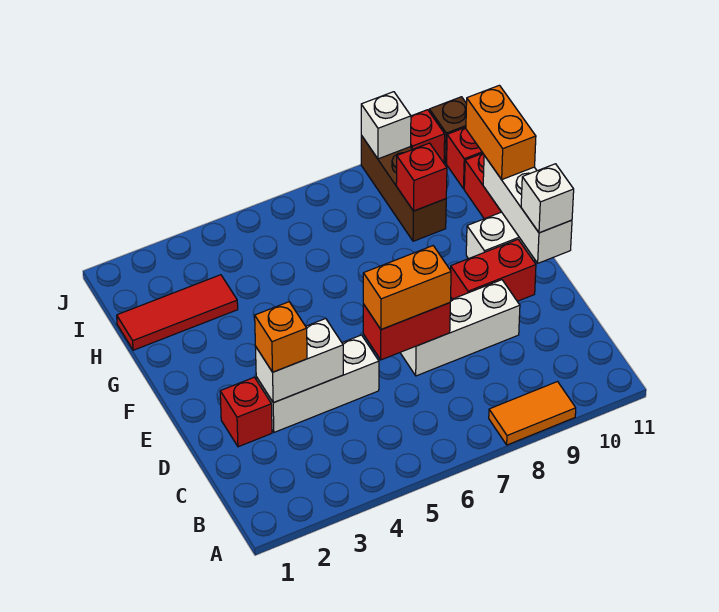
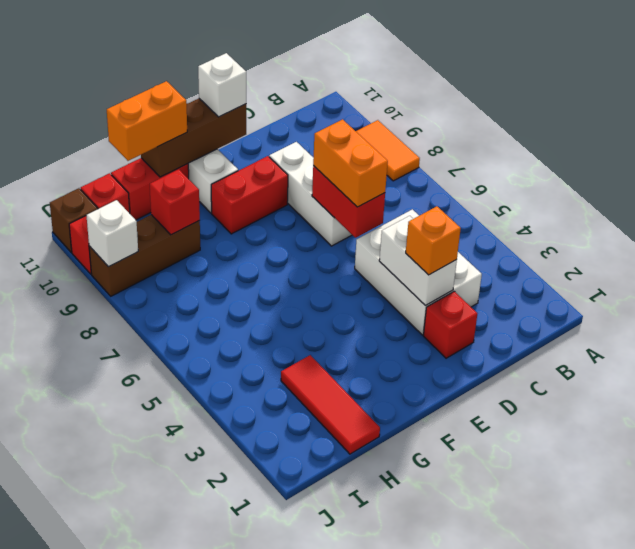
white 1x3 brick [256,335,379,432] -> white 2x3 brick [355,209,482,335]
red 1x2 brick [450,240,536,301] -> red 1x2 brick turned to [211,156,288,234]
white 1x3 brick [483,155,572,263] -> brown 1x3 brick [141,99,246,177]

